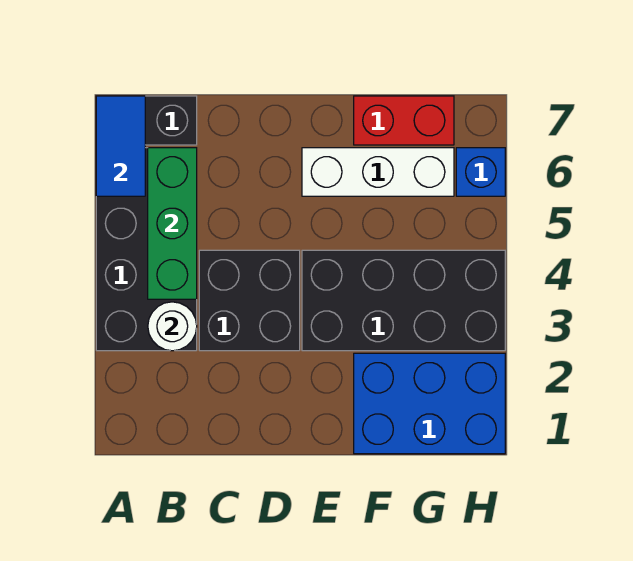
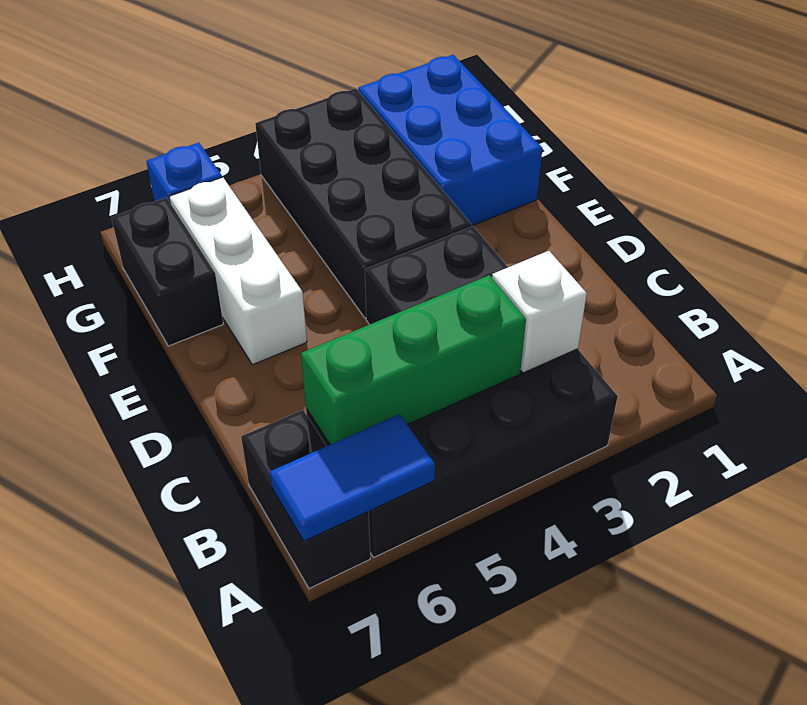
white 1x1 round brick [148,302,197,351] -> white 1x1 brick [492,251,587,373]
red 1x2 brick [354,96,454,145] -> black 1x2 brick [111,197,223,346]

